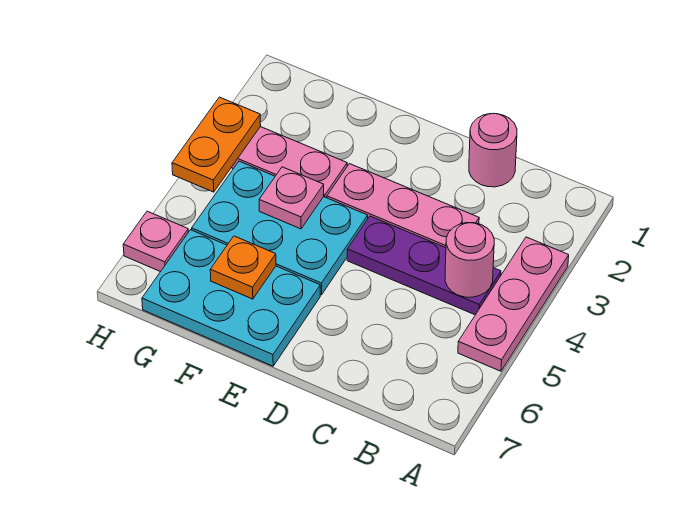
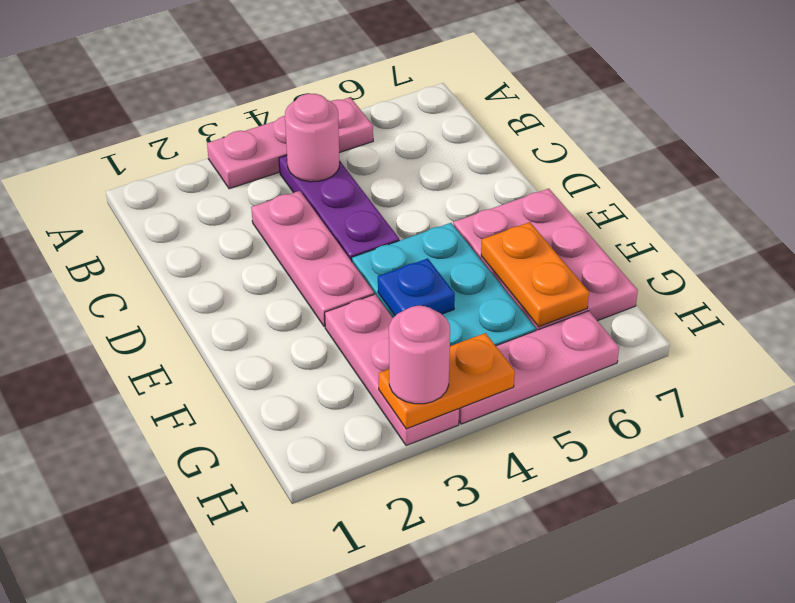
pink 1x1 round brick [469,113,517,187] -> pink 1x1 round brick moved to [389,306,450,404]
cyan 2x3 plate [142,230,320,366] -> pink 2x3 plate [453,189,638,331]
pink 1x1 plate [259,167,324,229] -> blue 1x1 plate [378,258,455,316]
orange 1x1 plate [210,236,276,299] -> orange 1x2 plate [481,222,589,327]
pink 1x1 plate [123,211,188,272] -> pink 1x3 plate [459,311,619,424]

